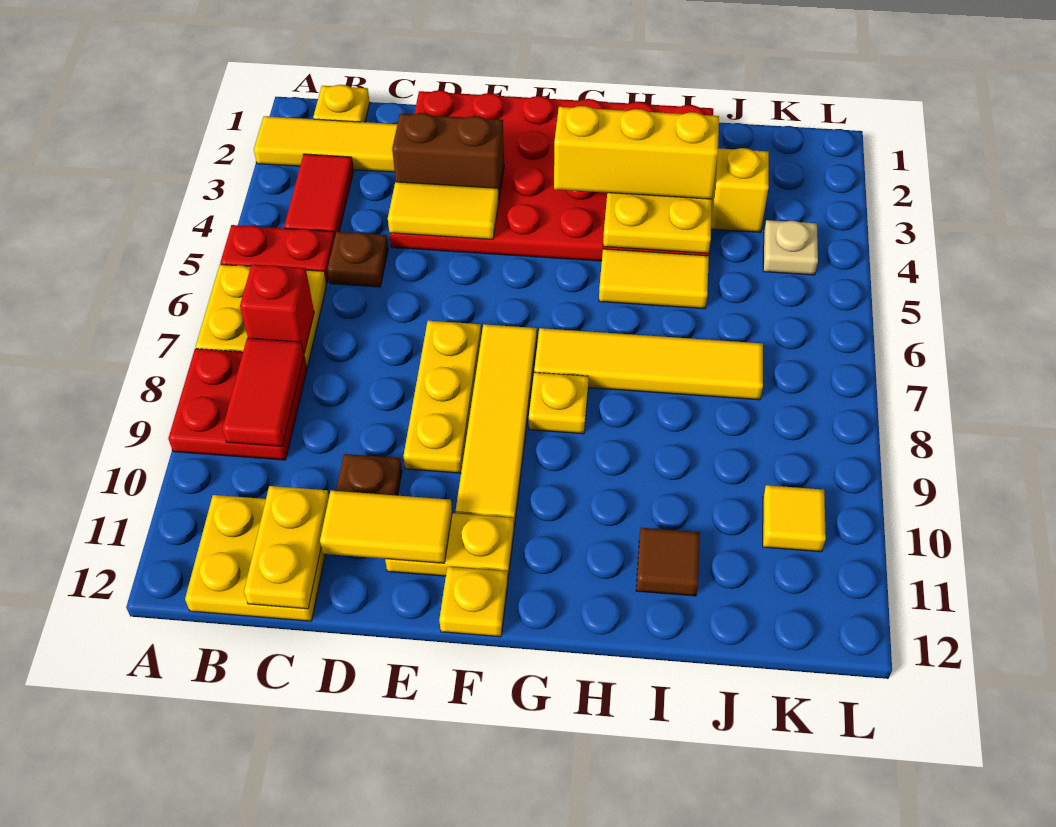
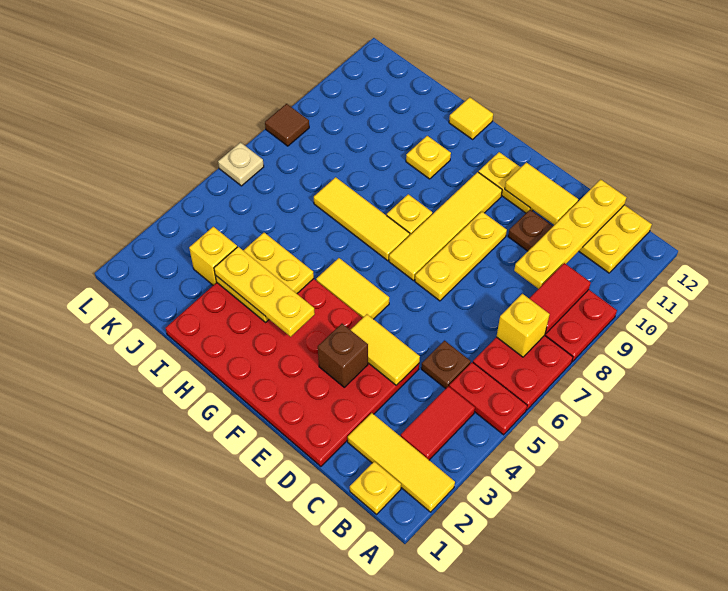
yellow 2x2 plate [196,264,327,368] -> red 2x2 plate [473,335,573,410]
red 1x1 brick [240,264,314,354] -> yellow 1x1 brick [497,294,550,357]
yellow 1x2 plate [244,486,329,609] -> yellow 1x4 plate [514,179,627,289]
brown 1x2 brick [392,113,504,197] -> brown 1x1 brick [318,324,368,387]
yellow 1x1 plate [439,567,508,637] -> yellow 1x1 plate moved to [406,136,451,179]
yellow 1x3 brick [554,106,719,199] -> yellow 1x3 plate [214,247,315,337]
yellow 1x4 tile [534,328,763,400] -> yellow 1x3 tile [314,177,410,261]
yellow 1x2 tile [599,249,709,309] -> yellow 1x2 tile moved to [316,258,389,319]
brown 1x1 tile [636,528,700,596] -> brown 1x1 tile moved to [265,104,309,146]
tan 1x1 plate [763,220,818,275] -> tan 1x1 plate moved to [218,142,264,186]
yellow 1x1 tile [763,485,826,552] -> yellow 1x1 tile moved to [449,97,493,139]

